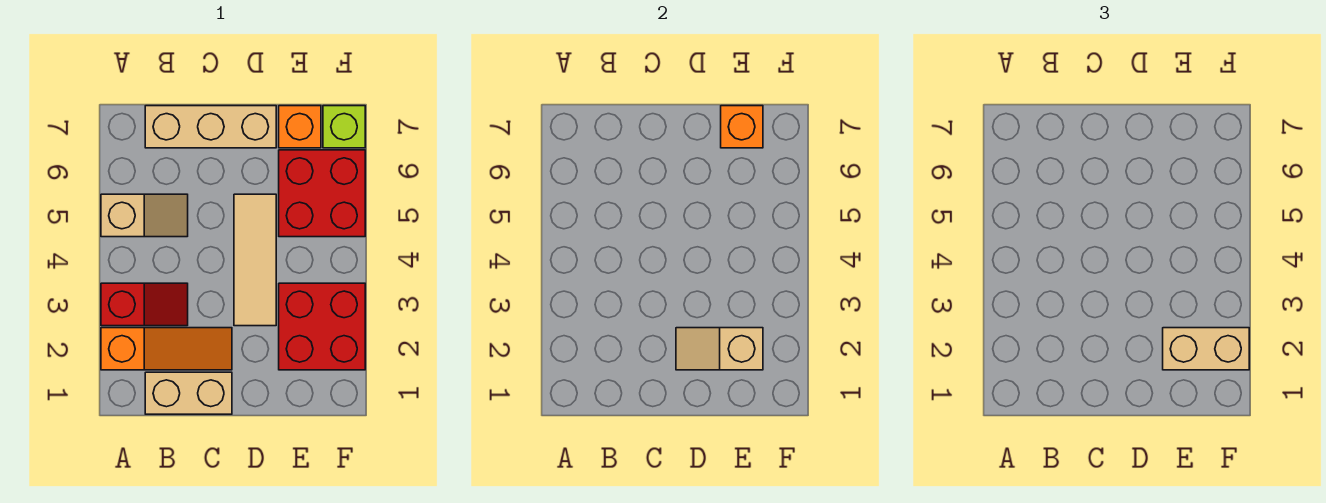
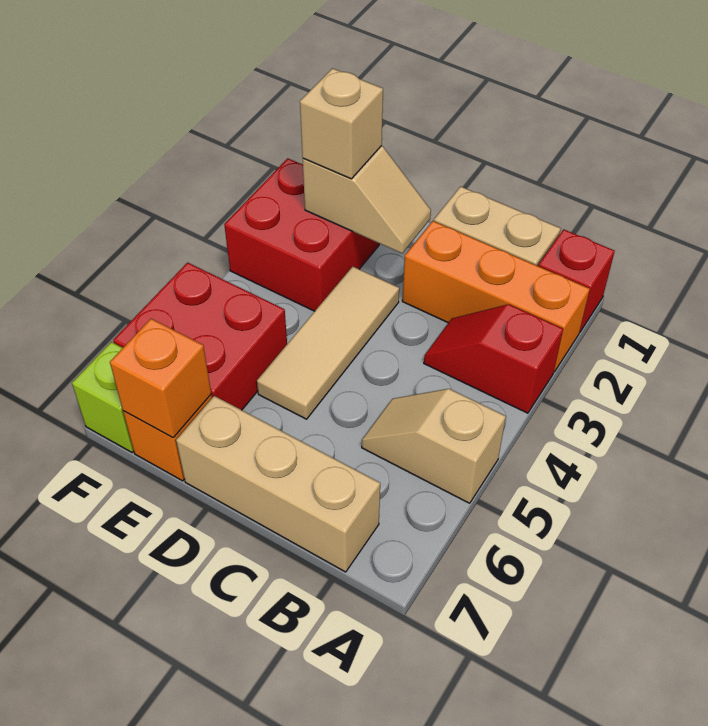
none -> red 1x1 brick [539,229,615,332]
orange 1x3 slope [101,328,232,370] -> orange 1x3 brick [402,221,590,372]
tan 1x2 brick [1163,328,1249,370] -> tan 1x1 brick [300,68,383,179]

